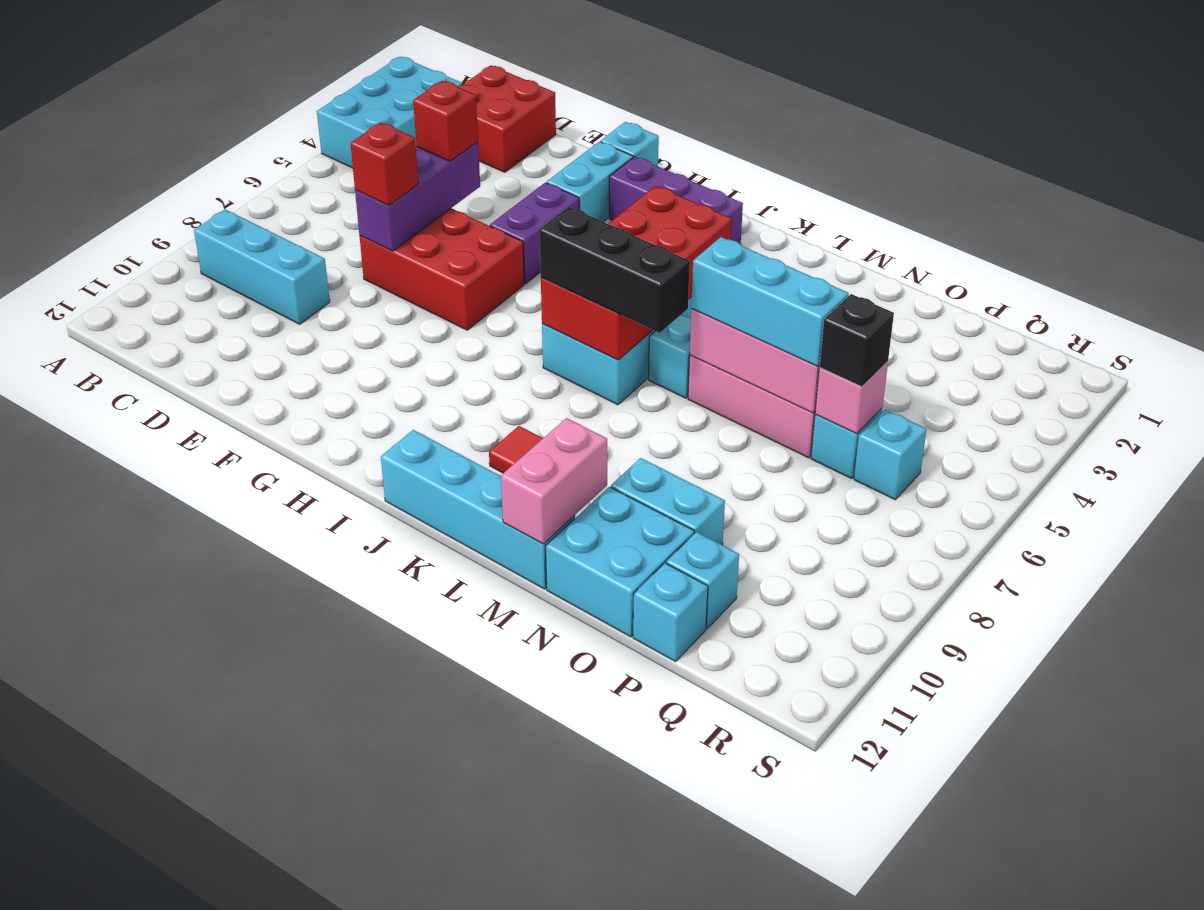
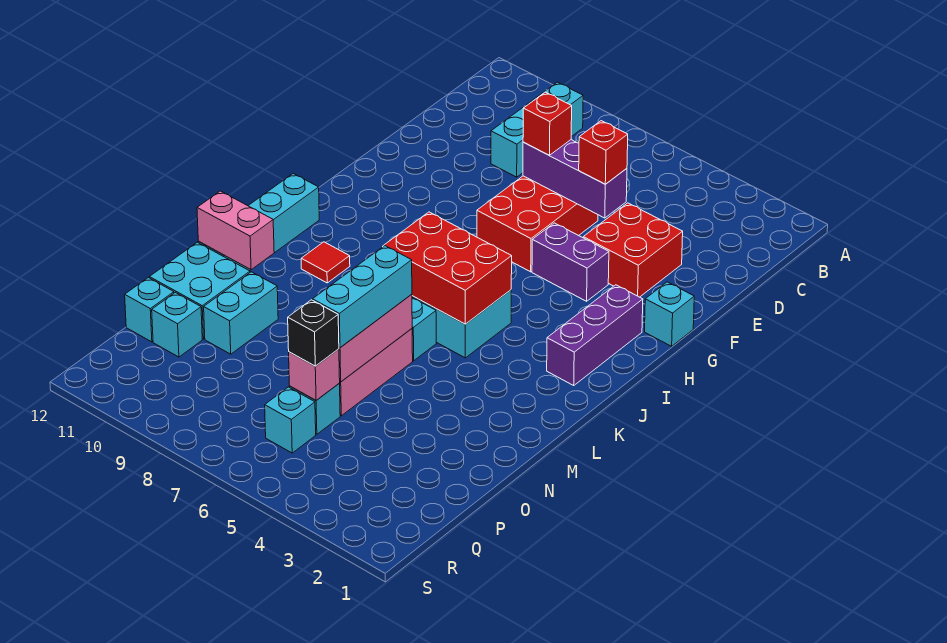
cyan 2x3 brick [317,56,463,168] -> none
red 2x2 brick [458,65,556,172] -> red 2x2 brick moved to [583,203,683,297]
cyan 1x2 brick [547,142,633,222] -> none
red 2x4 brick [541,186,732,360] -> red 2x3 brick [383,212,512,324]
black 1x3 brick [540,207,690,333] -> none

